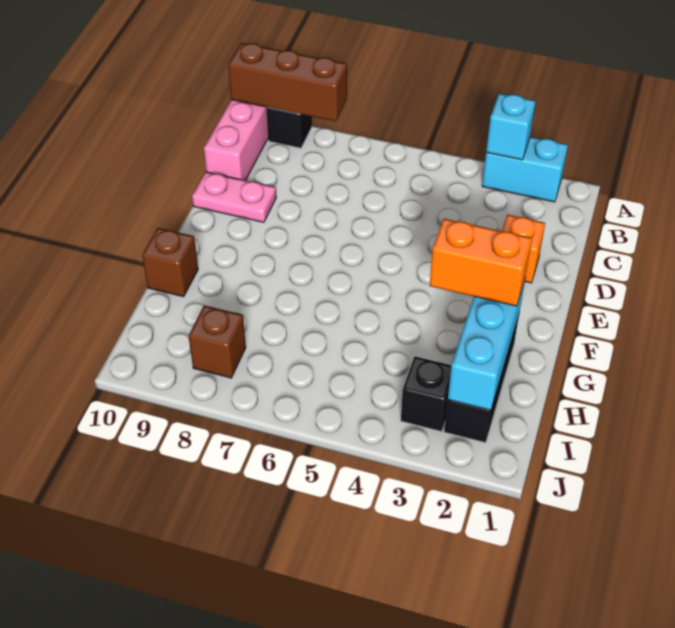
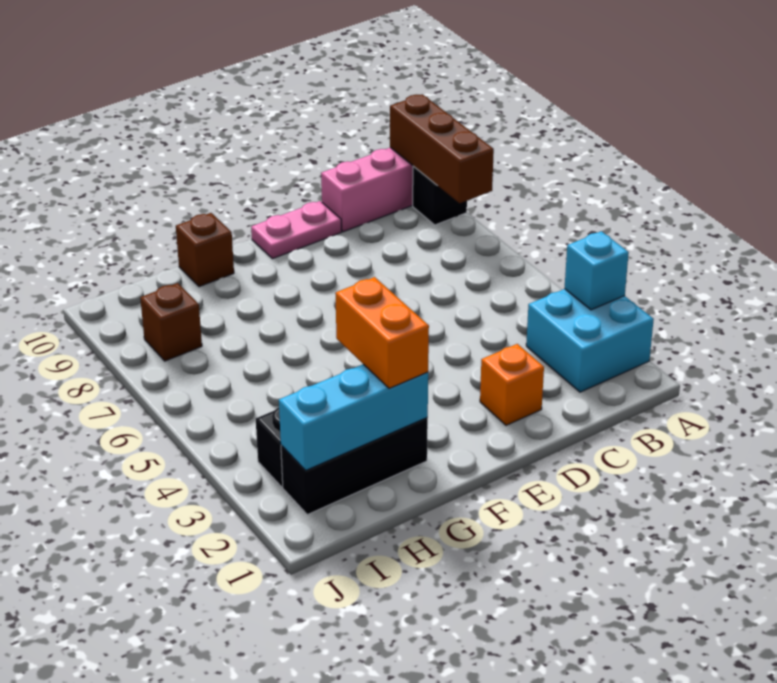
cyan 1x2 brick [482,137,568,202] -> cyan 2x2 brick [526,289,654,392]
pink 1x2 plate [192,172,276,222] -> pink 1x2 plate turned to [251,201,342,259]

